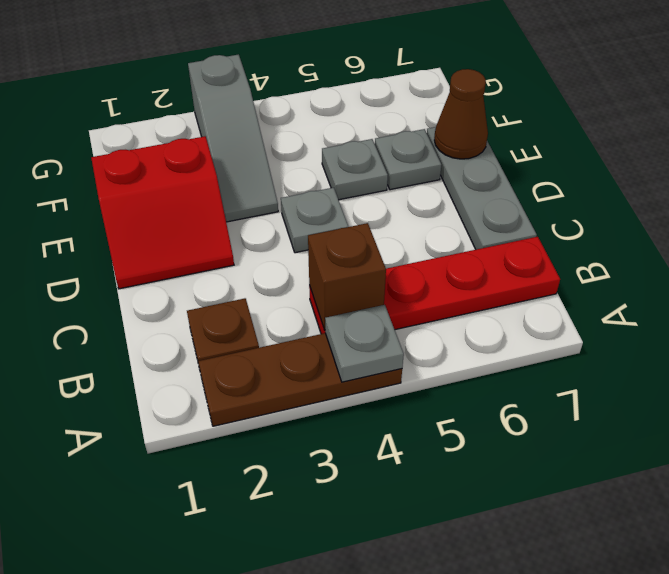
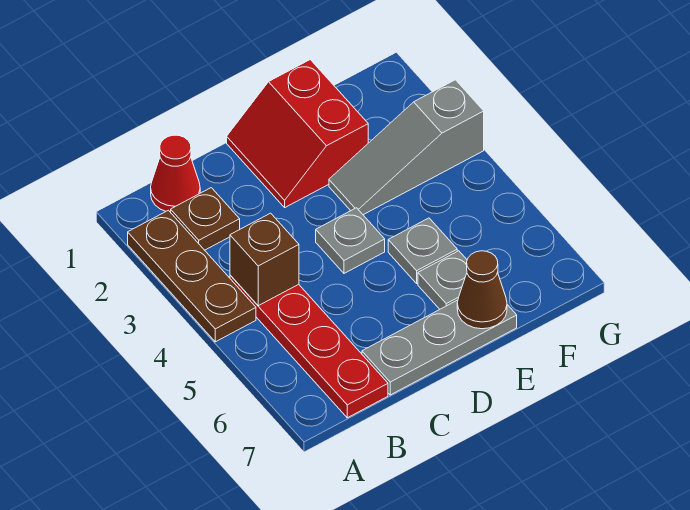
grey 1x1 plate [325,305,404,382] -> none
none -> red 1x1 cone [151,135,200,212]

